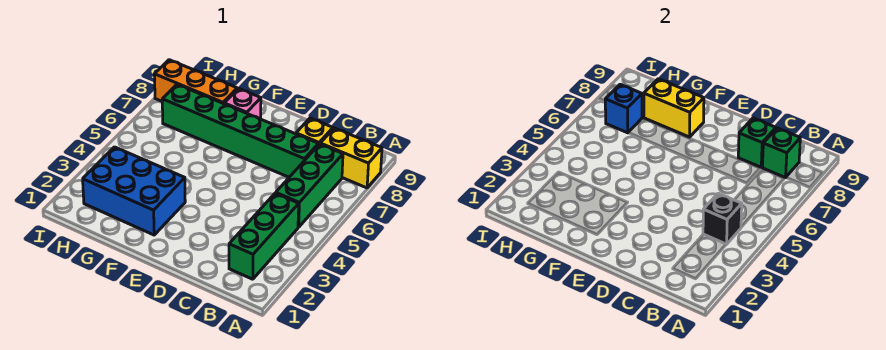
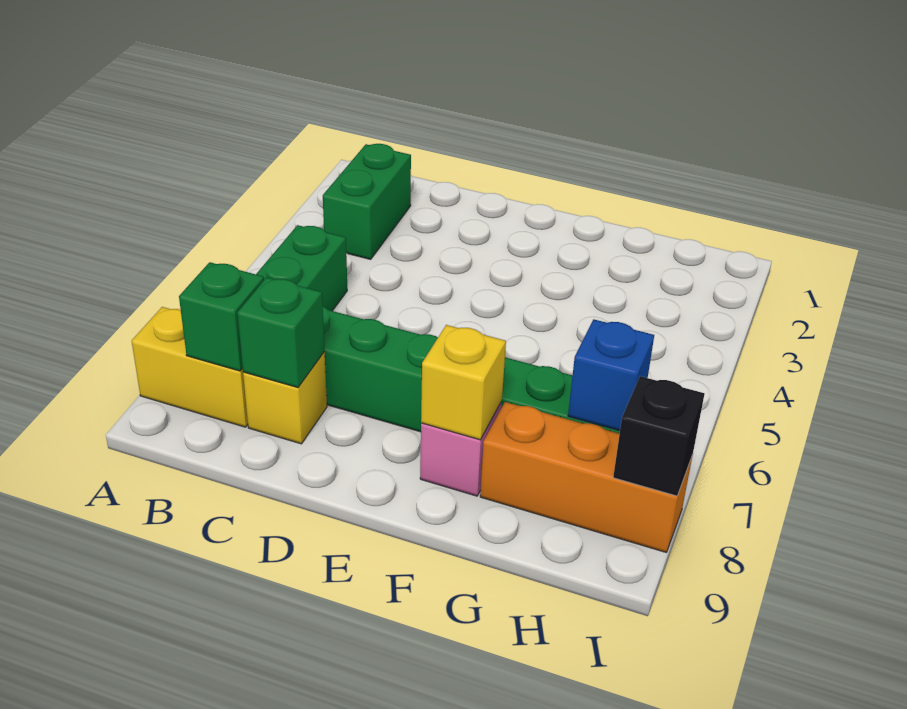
green 1x3 brick [229,193,299,279] -> green 1x2 brick [323,144,411,259]
black 1x1 brick [703,193,742,244] -> black 1x1 brick moved to [613,376,705,496]
blue 2x3 brick [83,147,185,235] -> none
yellow 1x2 brick [644,79,704,137] -> yellow 1x1 brick [421,325,506,440]

